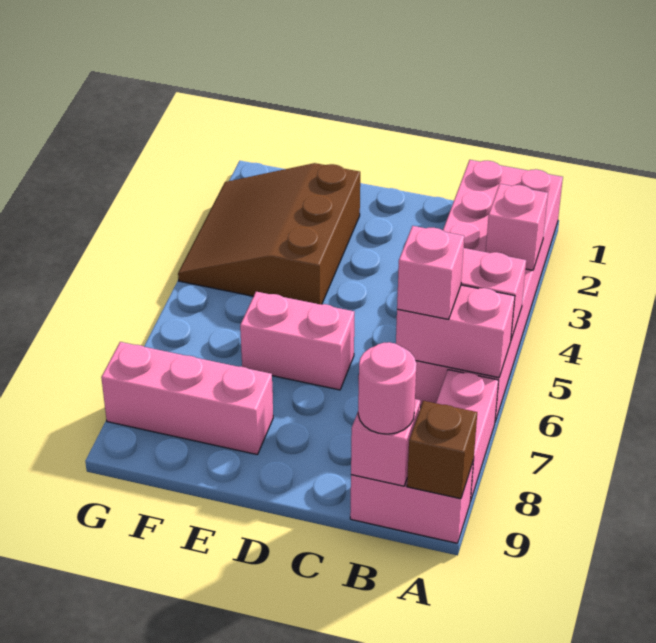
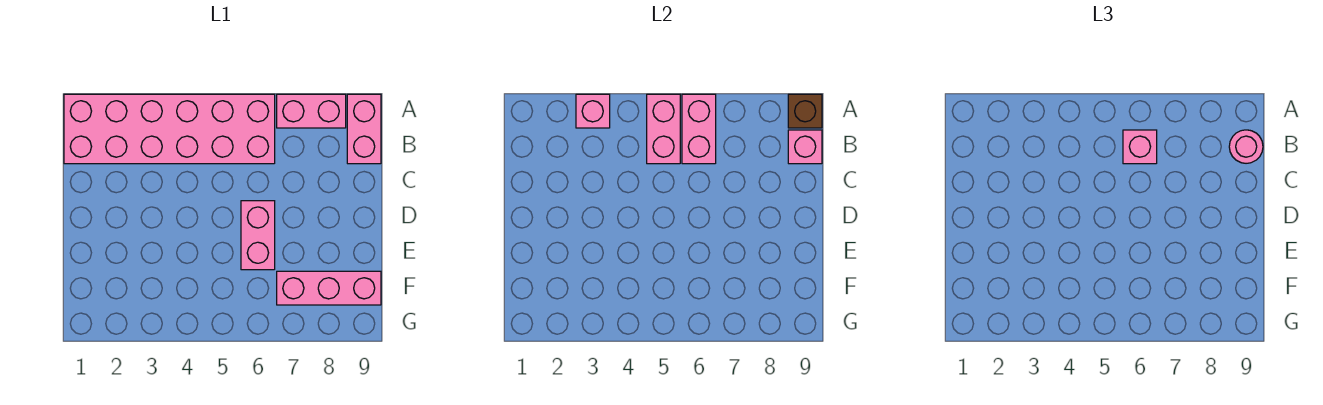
brown 3x3 slope [178,163,360,304] -> none
pink 1x3 brick [101,342,273,455] -> pink 1x3 brick turned to [277,271,381,305]

